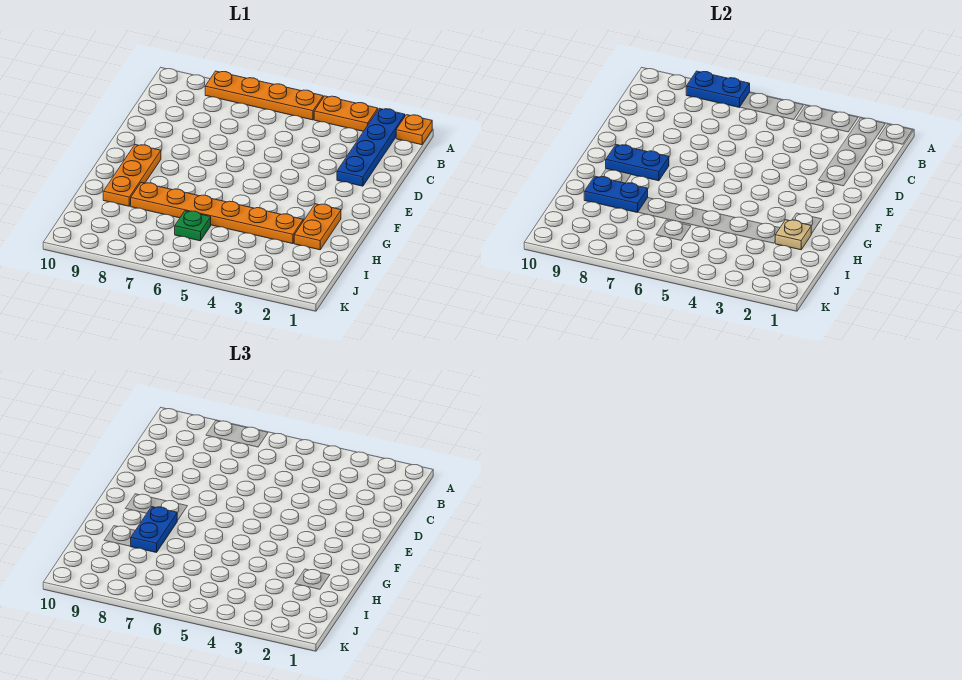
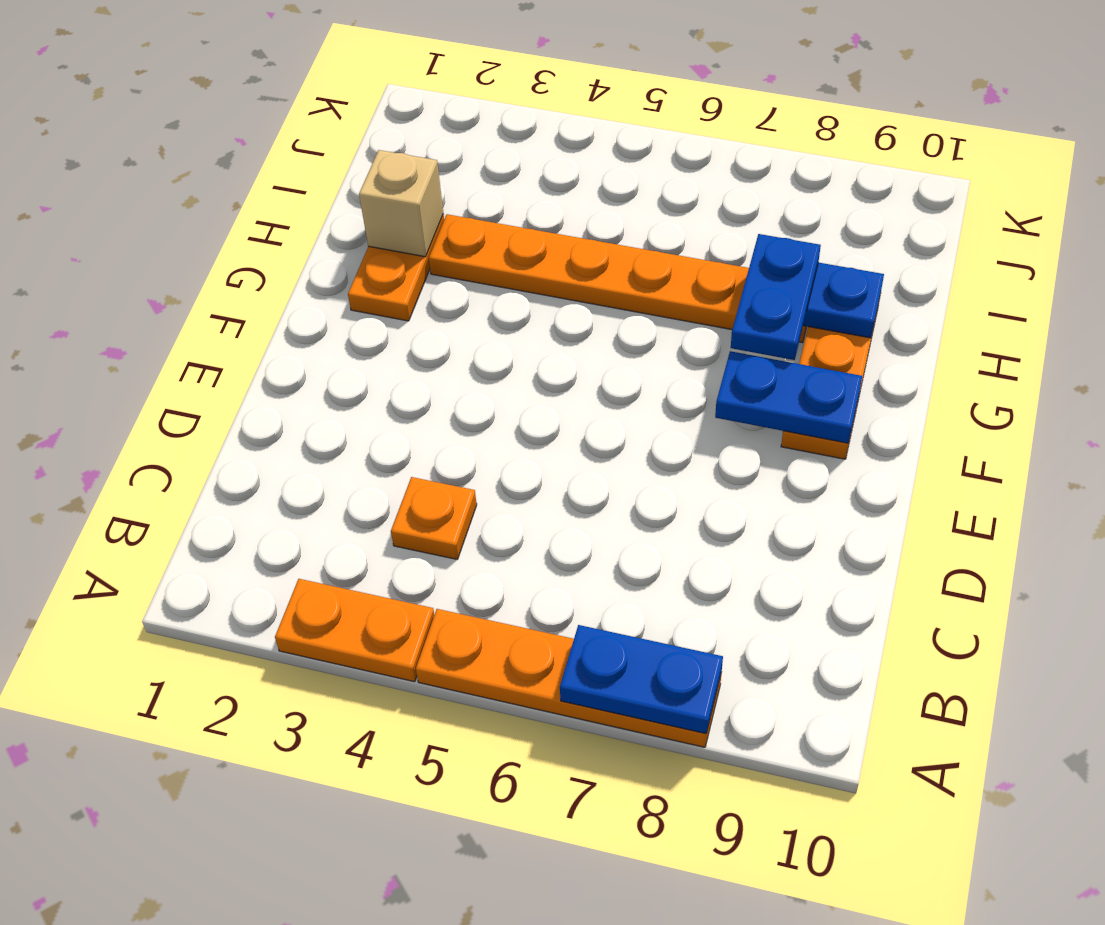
orange 1x1 plate [396,115,432,145] -> orange 1x1 plate moved to [391,477,477,559]
blue 1x4 plate [337,108,405,186] -> none
tan 1x1 plate [775,220,811,250] -> tan 1x1 brick [359,150,443,257]
green 1x1 plate [175,211,211,241] -> none

